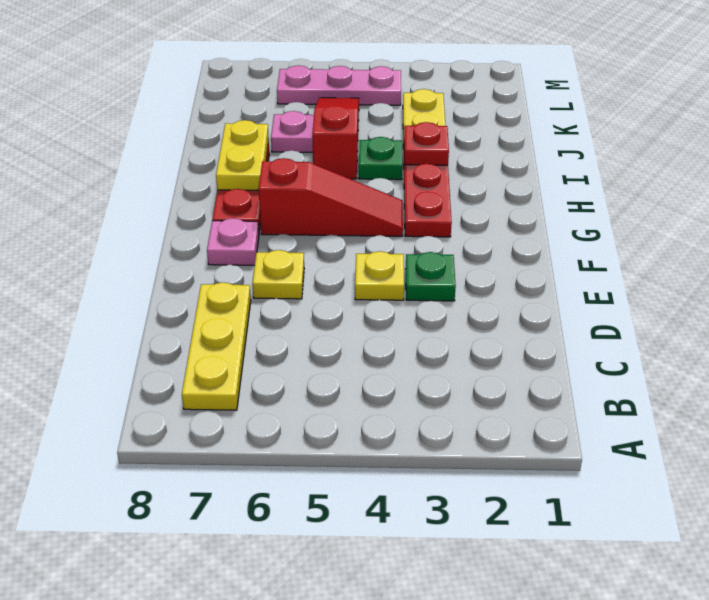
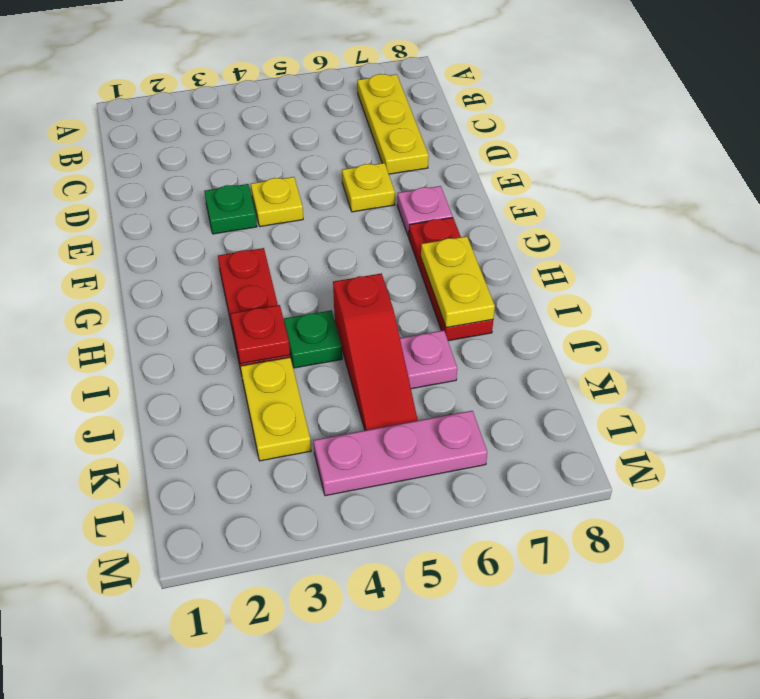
red 1x3 slope [258,158,403,236] -> none

